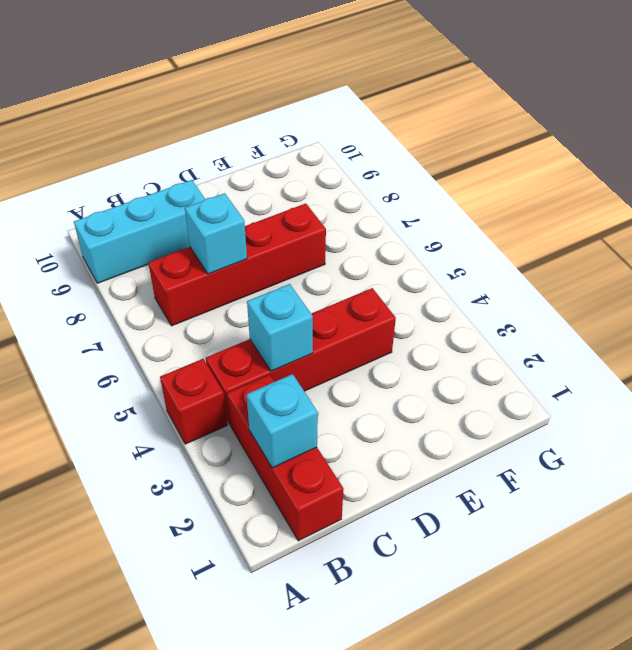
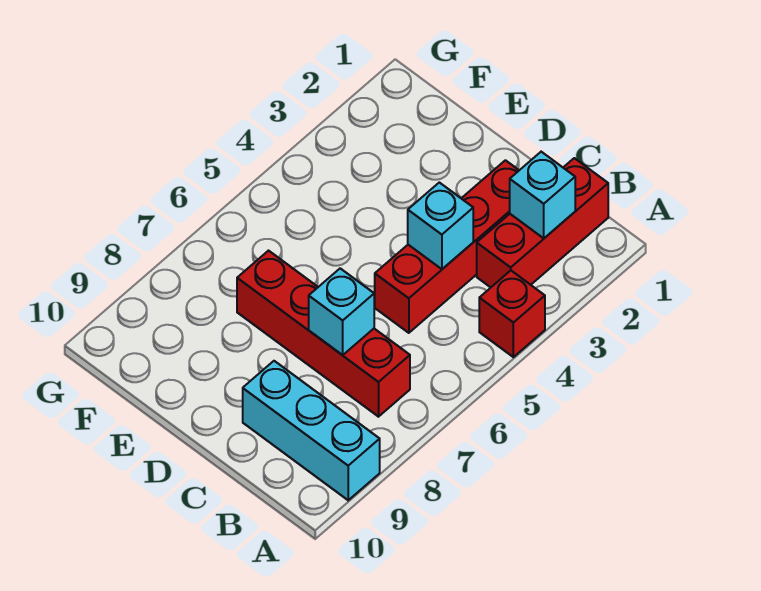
red 1x4 brick [206,288,396,424] -> red 1x4 brick turned to [375,160,519,333]

